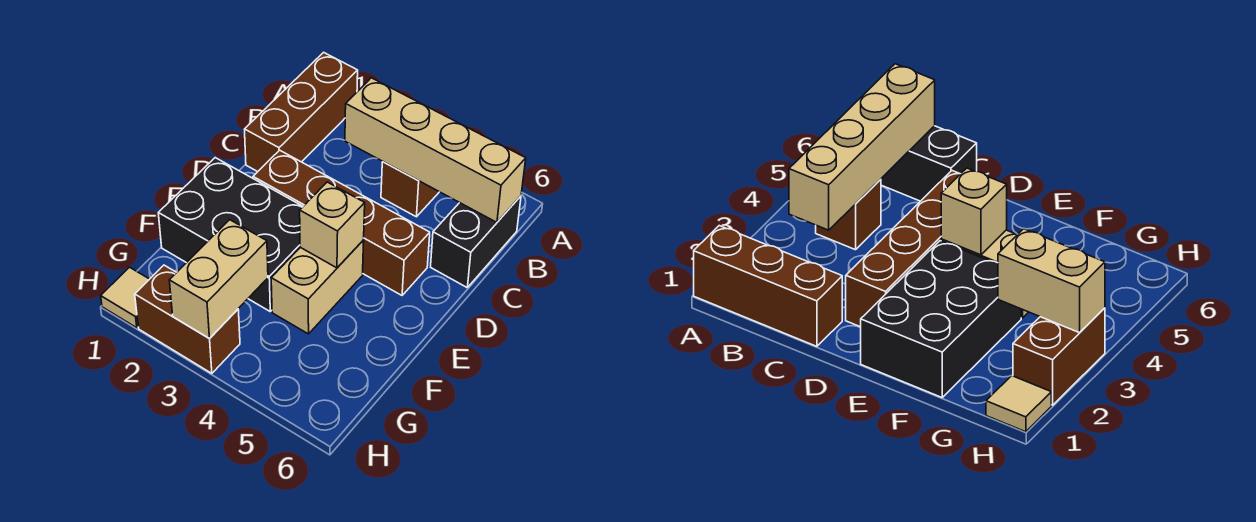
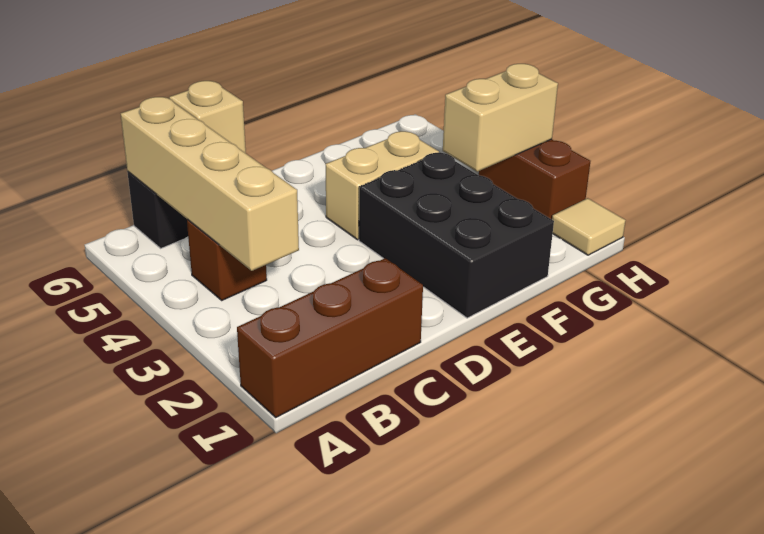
brown 1x4 brick [253,150,430,295] -> none
tan 1x1 brick [300,182,365,268] -> tan 1x1 brick moved to [169,81,246,153]

